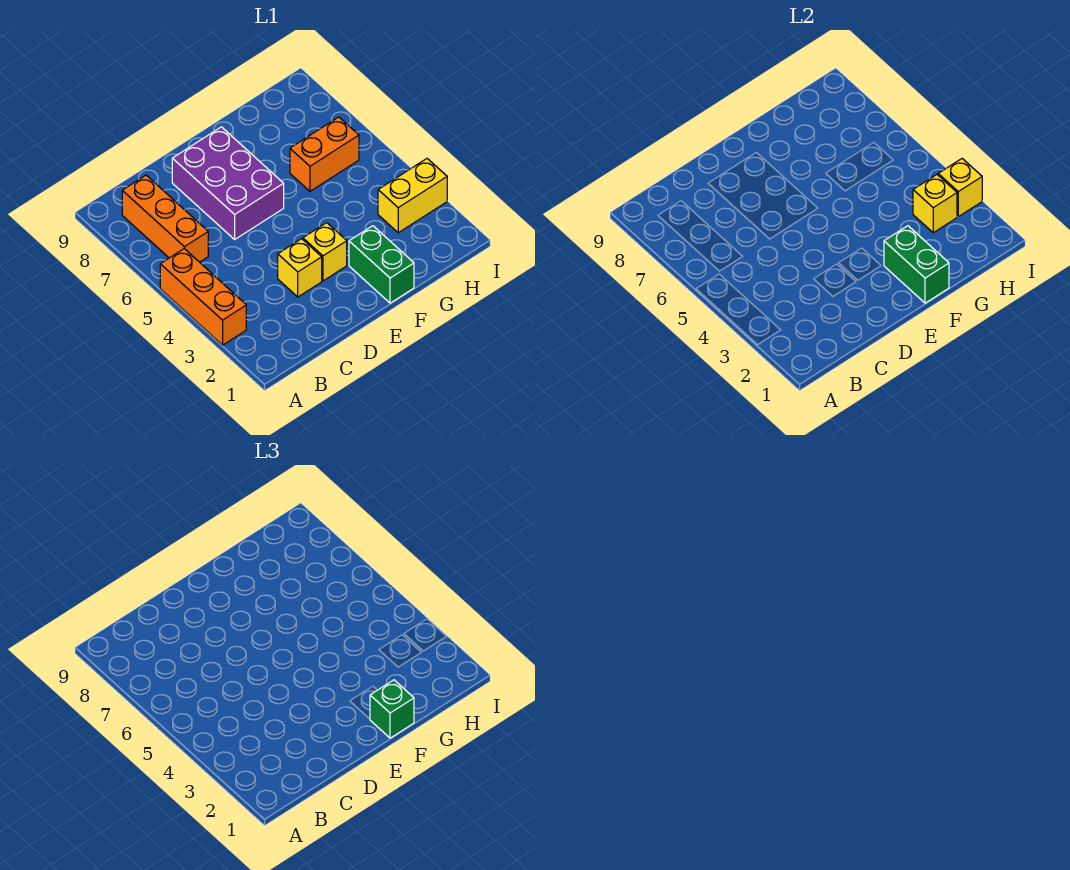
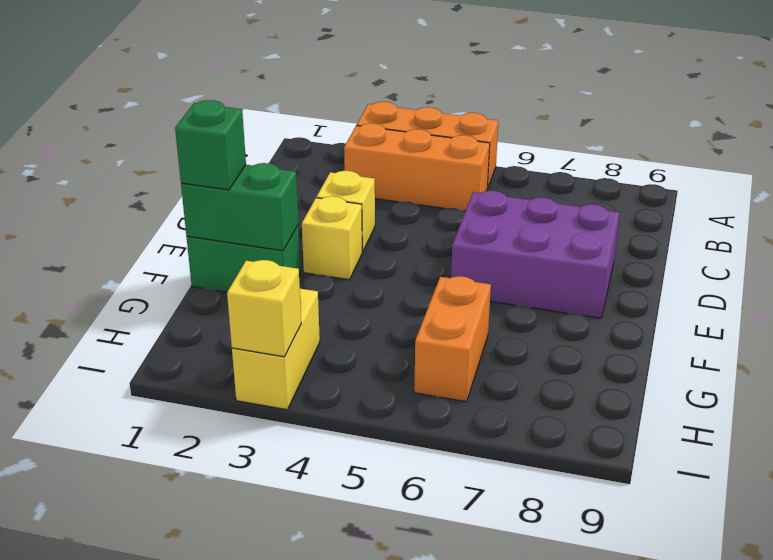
orange 1x3 brick [122,175,208,262] -> orange 1x3 brick moved to [344,123,490,211]
yellow 1x1 brick [913,175,957,233] -> none

